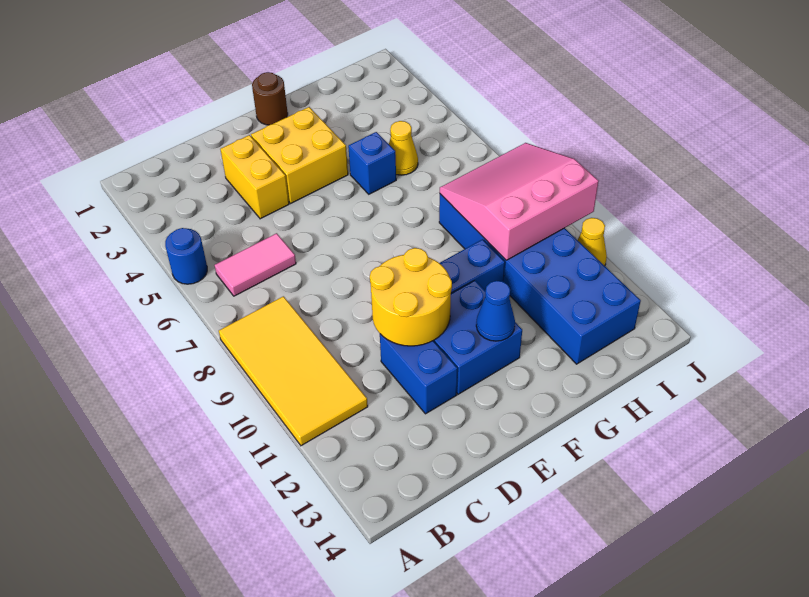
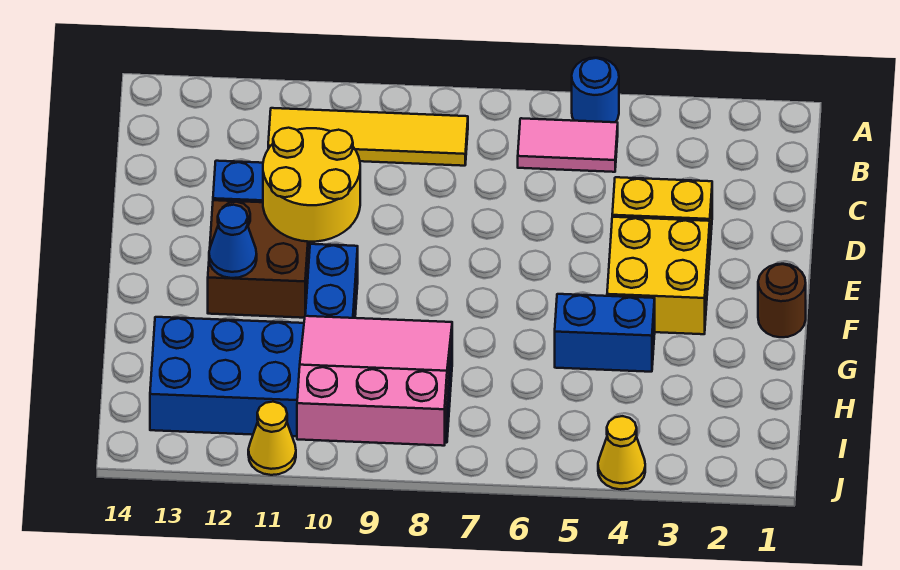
yellow 2x4 tile [219,296,368,446] -> yellow 1x4 tile [268,108,468,166]
pink 1x2 tile [214,233,296,296] -> pink 1x2 tile turned to [518,118,618,172]
blue 2x2 brick [433,281,522,394] -> brown 2x2 brick [208,200,310,318]
blue 1x1 brick [348,132,396,194] -> blue 1x2 brick [555,294,655,372]
yellow 1x1 cone [389,121,418,175] -> yellow 1x1 cone moved to [598,416,645,489]
pink 3x3 slope [440,143,598,260] -> pink 3x3 slope turned to [297,316,452,446]

